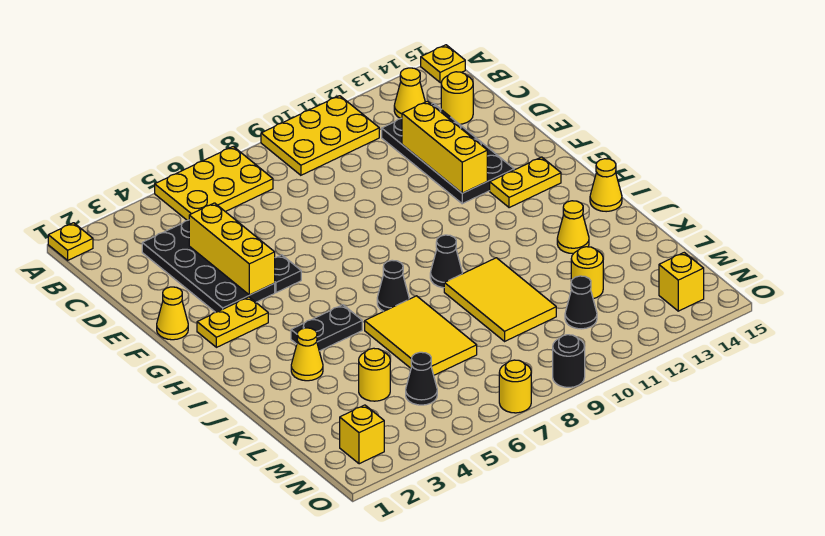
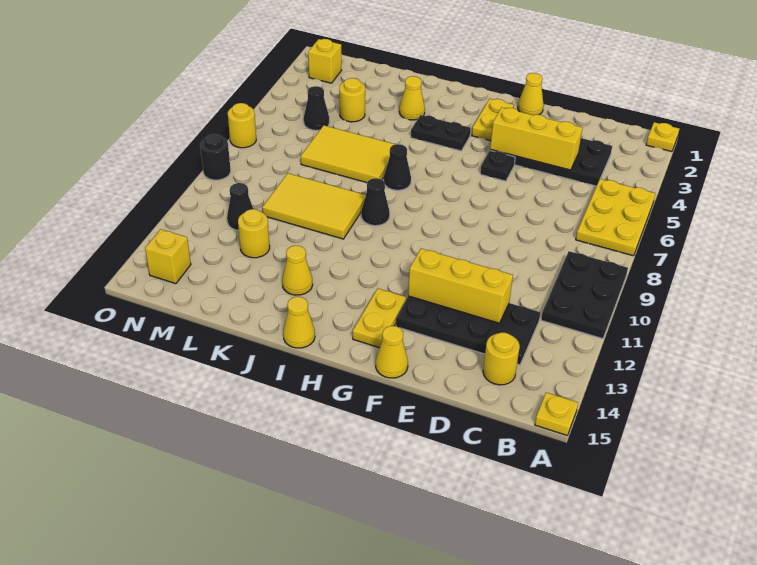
yellow 2x3 plate [261,96,379,175] -> black 2x3 plate [541,251,628,339]
yellow 1x1 cone [394,68,425,119] -> yellow 1x1 cone moved to [376,326,408,378]
black 1x2 plate [291,305,362,351] -> black 1x2 plate turned to [411,115,471,151]

